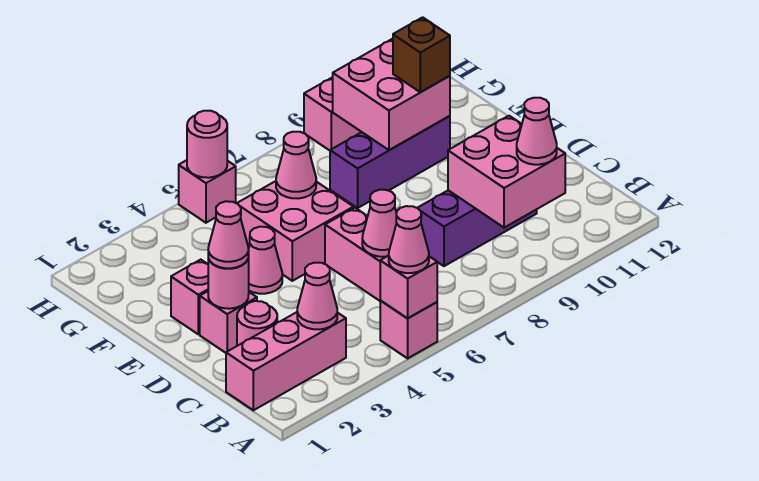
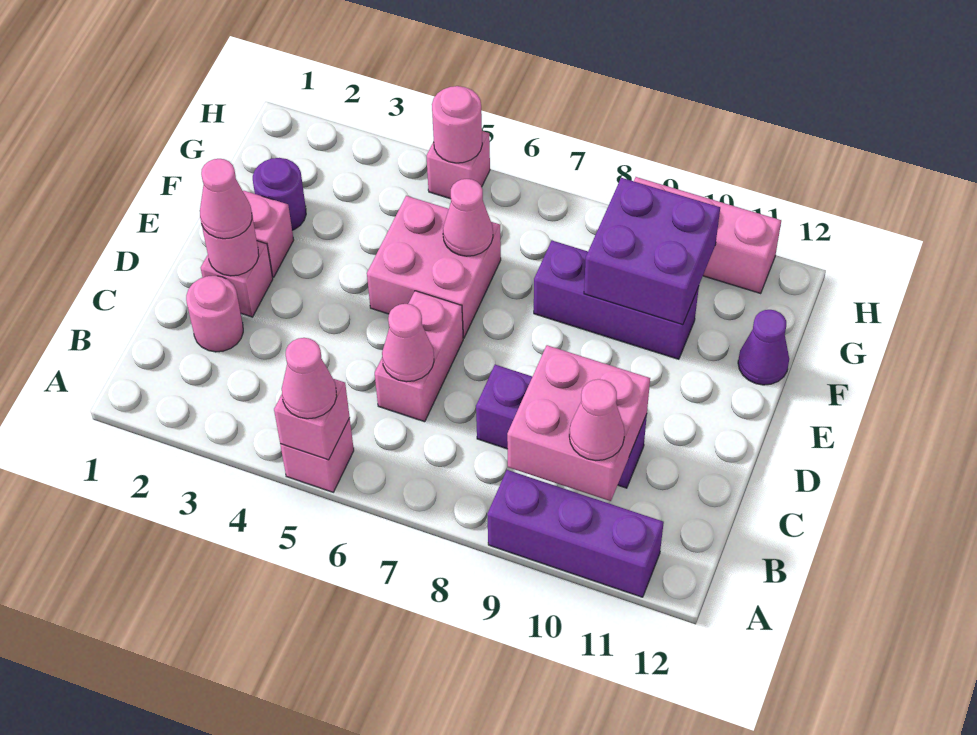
none -> purple 1x3 brick [487,470,664,597]
pink 1x3 brick [226,312,346,410] -> none
pink 1x1 cone [297,263,337,329] -> none
pink 1x1 cone [249,227,282,294] -> none
none -> purple 1x1 round brick [253,158,306,230]
pink 2x2 brick [333,39,450,150] -> purple 2x2 brick [584,178,720,325]
brown 1x1 brick [393,17,450,92] -> none
none -> purple 1x1 cone [738,310,789,385]

